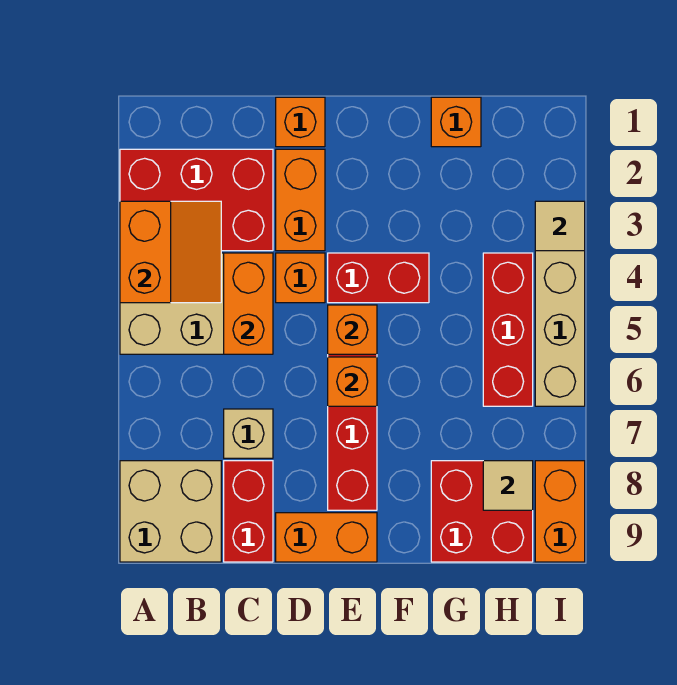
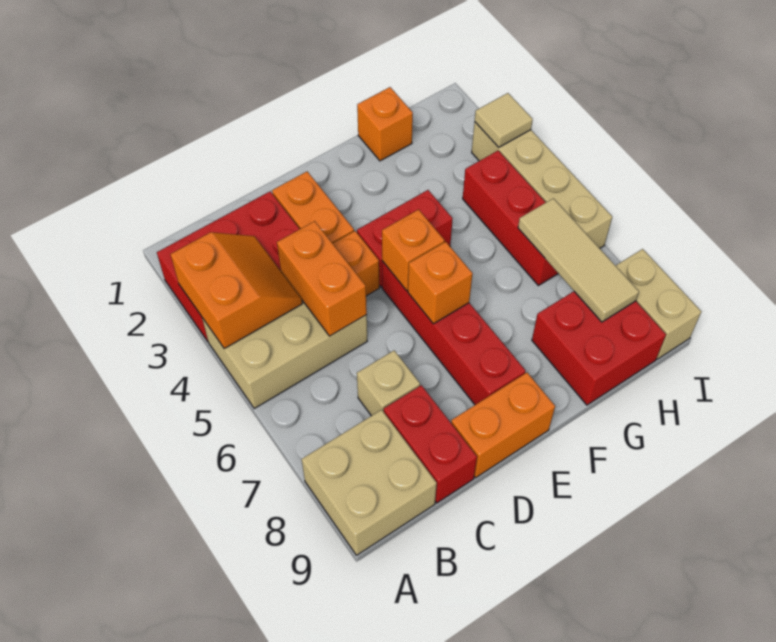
orange 1x1 brick [276,97,325,147] -> none
tan 1x1 tile [483,461,533,510] -> tan 1x3 tile [518,198,639,322]
orange 1x2 brick [535,461,585,562] -> tan 1x2 brick [616,249,702,359]

